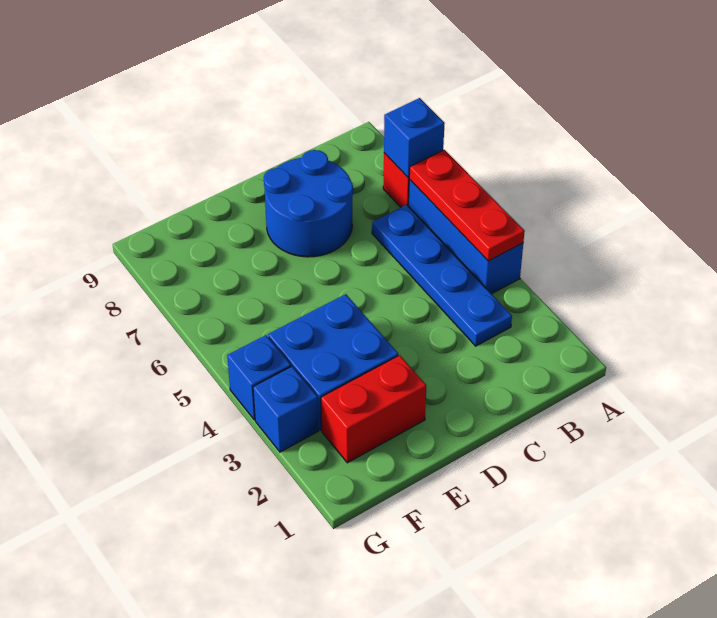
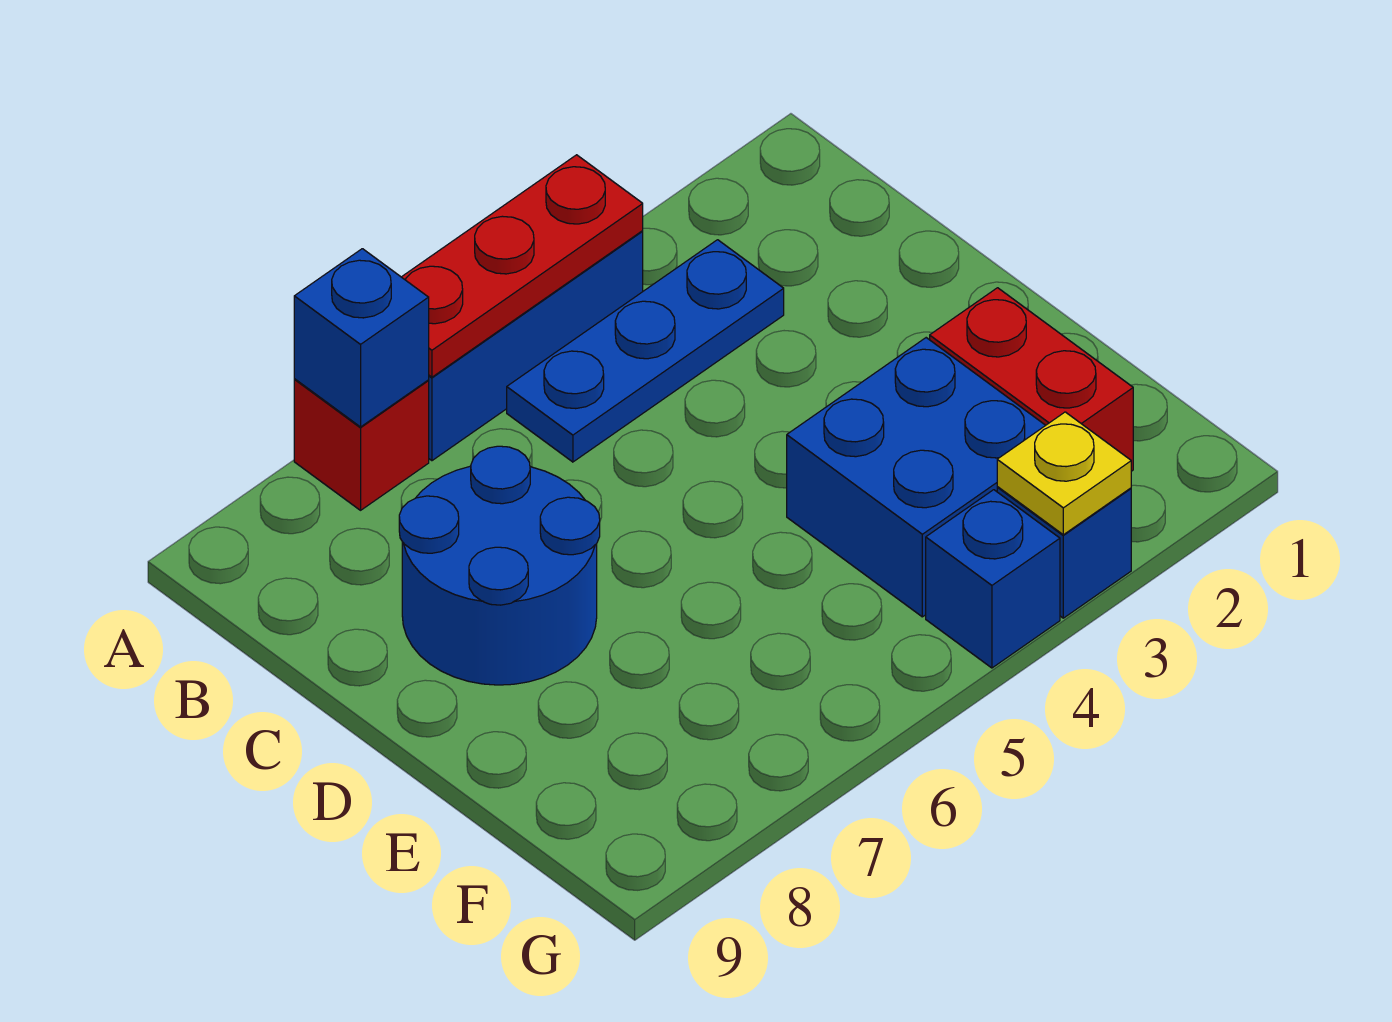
blue 1x4 plate [372,205,512,346] -> blue 1x3 plate [507,240,784,462]
none -> yellow 1x1 plate [997,412,1131,535]

